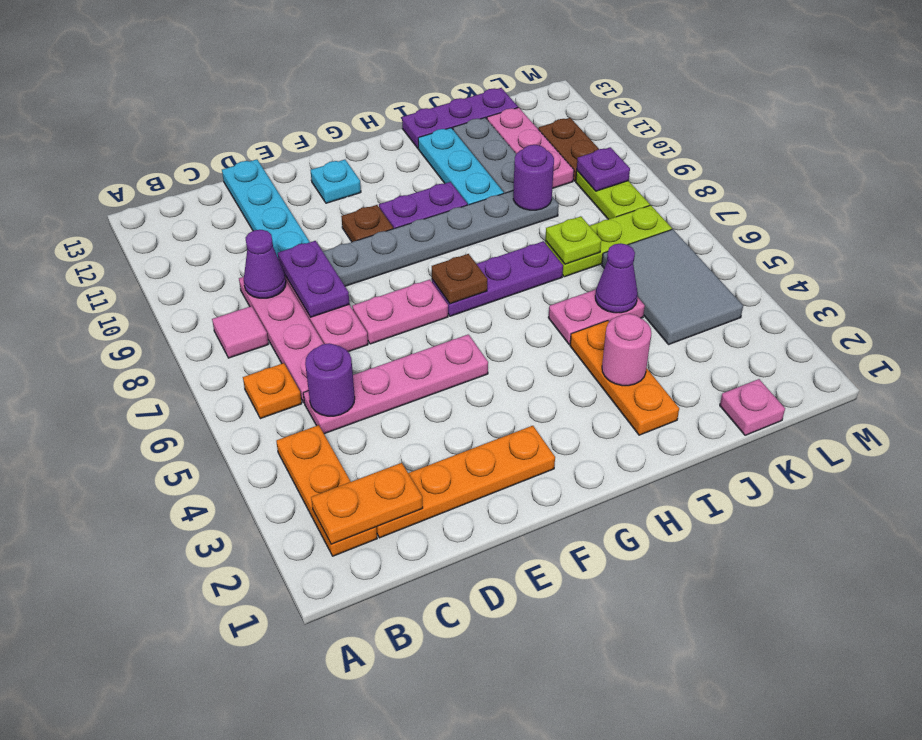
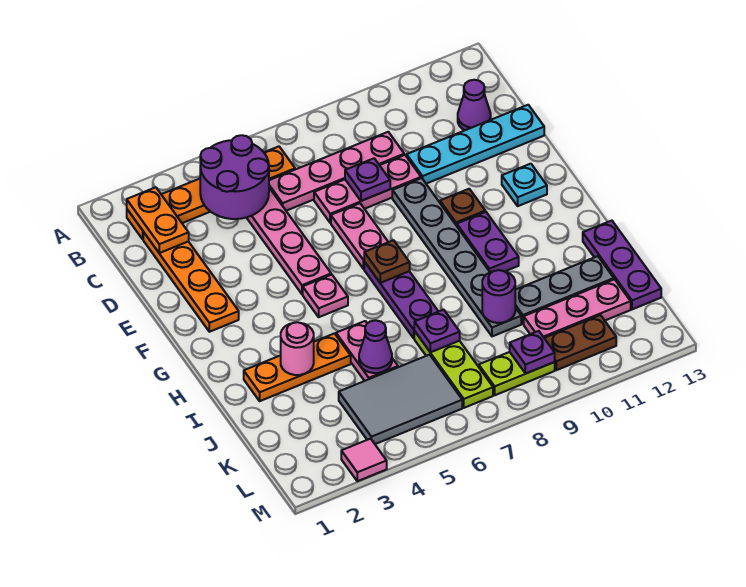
pink 1x1 tile [212,306,268,358] -> pink 1x1 tile moved to [341,439,387,481]
purple 1x1 round brick [305,343,355,416] -> purple 2x2 round brick [200,135,269,219]
purple 1x1 cone [244,230,286,298] -> purple 1x1 cone moved to [458,80,491,130]
purple 1x2 plate [278,241,349,317] -> purple 1x1 plate [345,158,390,201]
cyan 1x3 plate [418,128,504,205] -> none
lime 1x1 plate [545,216,601,264] -> purple 1x1 plate [414,310,460,352]
pink 1x1 plate [720,379,785,435] -> pink 1x1 plate moved to [303,275,348,317]

